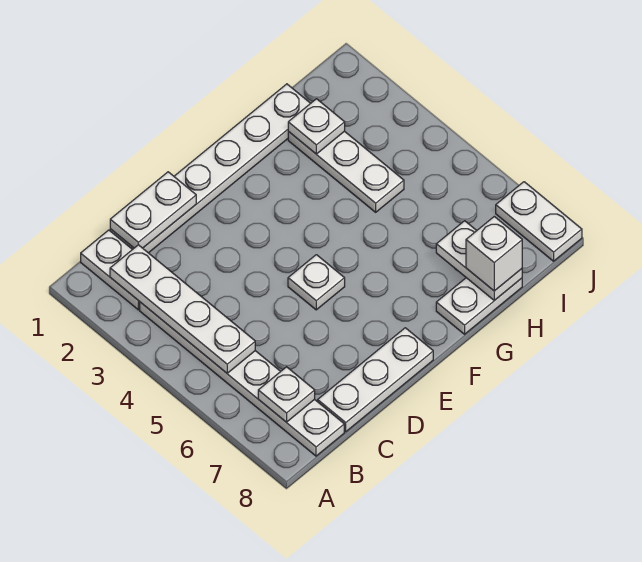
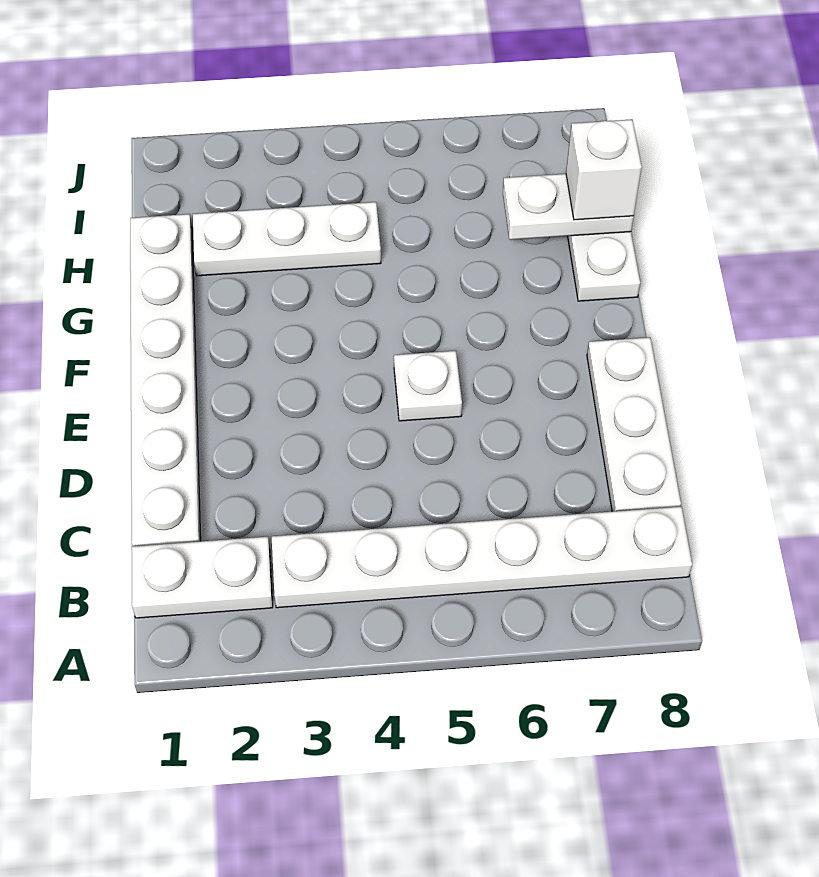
white 1x4 plate [110,245,255,373] -> none
white 1x1 plate [258,367,315,422] -> none
white 1x2 plate [110,172,196,248] -> none
white 1x1 plate [288,99,345,154] -> none
white 1x2 plate [496,182,582,261] -> none

